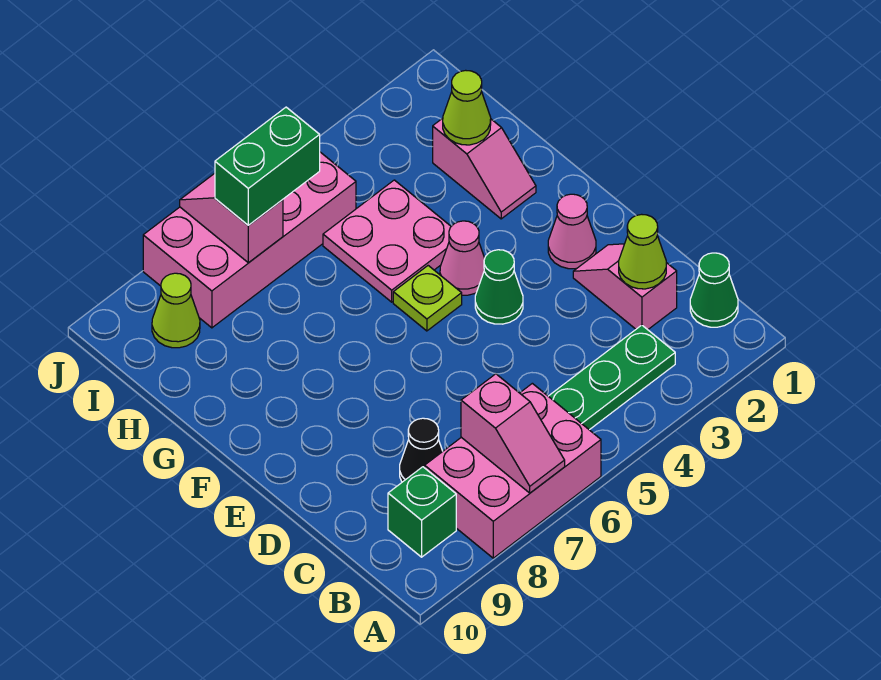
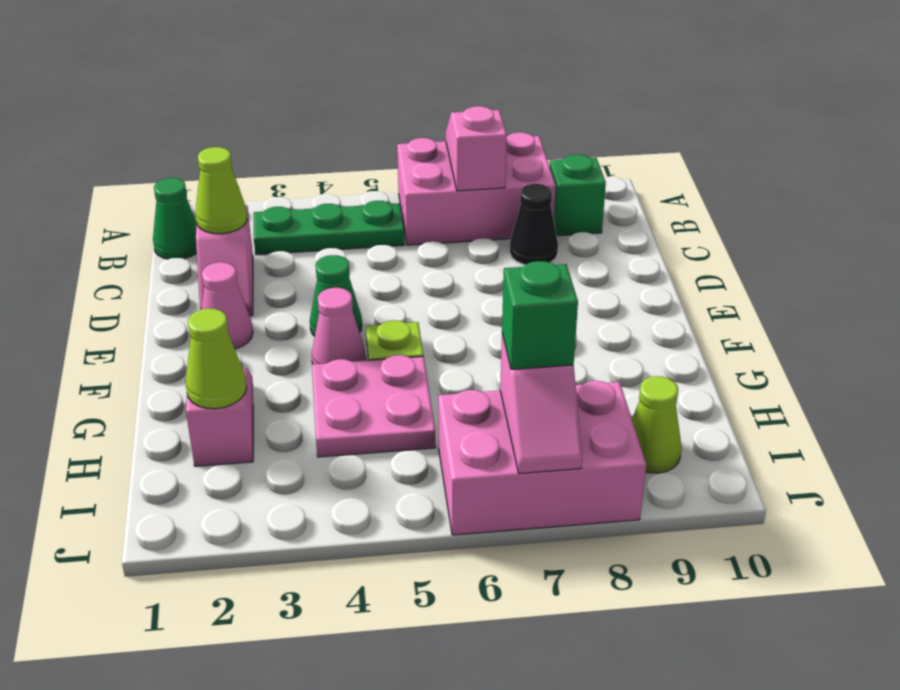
pink 2x4 brick [143,152,356,328] -> pink 2x3 brick [438,381,646,535]
green 1x2 brick [215,107,320,225] -> green 1x1 brick [502,261,578,369]

